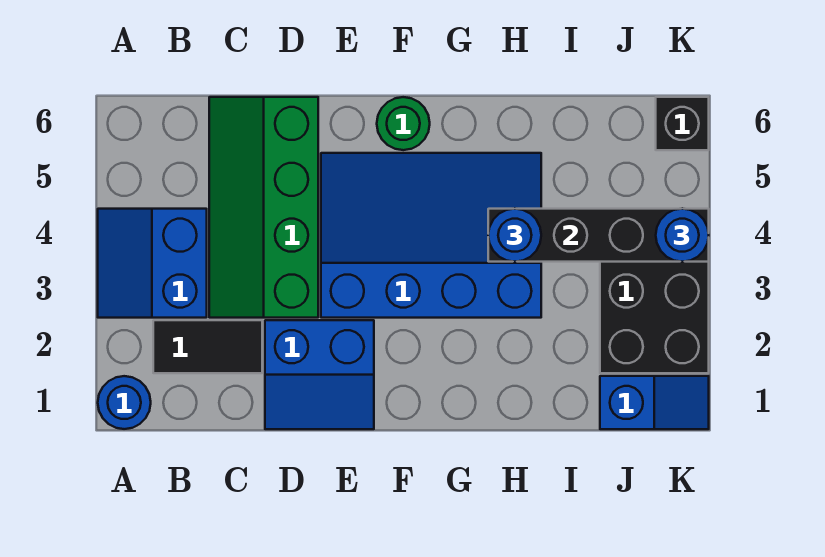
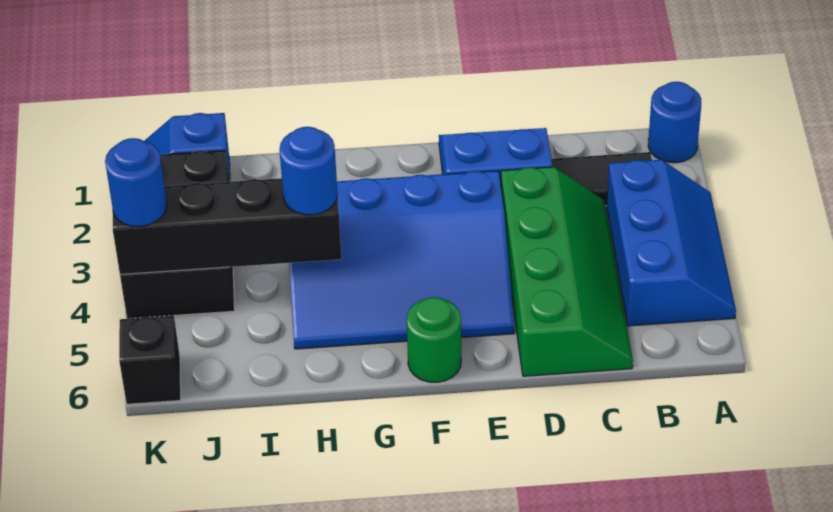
blue 2x2 slope [98,209,207,318] -> blue 2x3 slope [607,160,736,326]

